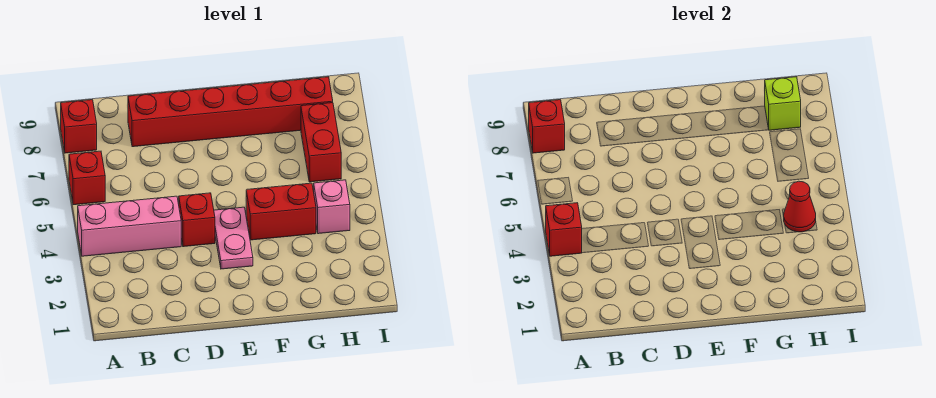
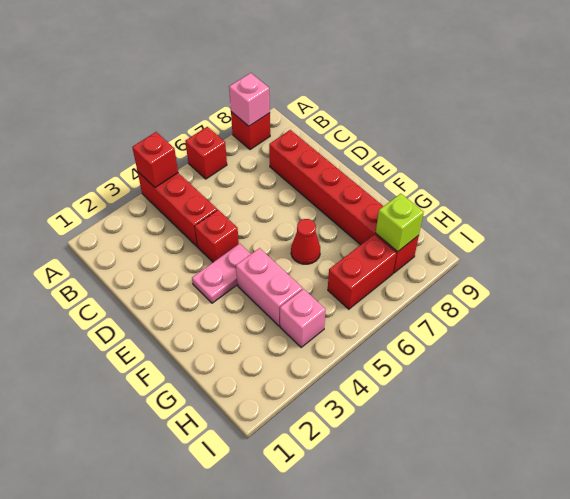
pink 1x3 brick [78,196,181,256] -> red 1x3 brick [138,172,217,246]
red 1x1 brick [529,100,565,153] -> pink 1x1 brick [229,73,270,126]
red 1x2 brick [246,183,316,240] -> pink 1x2 brick [236,248,303,326]
red 1x1 cone [784,181,816,232] -> red 1x1 cone moved to [291,219,320,264]

